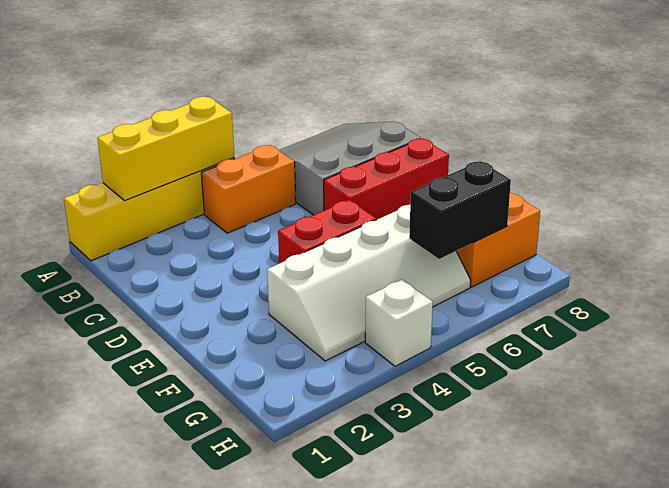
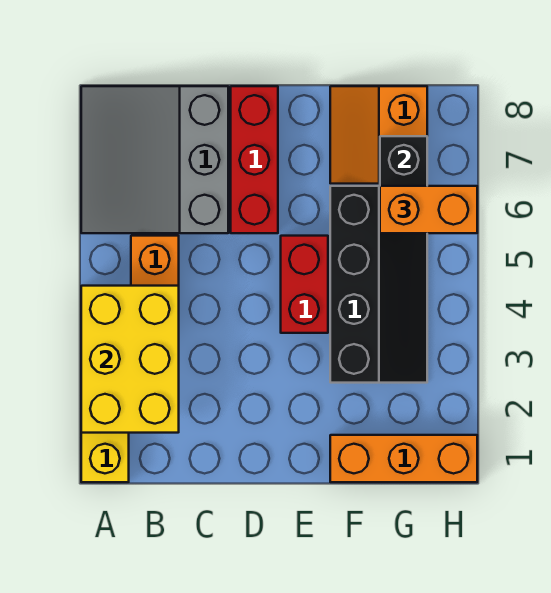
yellow 1x3 brick [97,97,234,201] -> yellow 2x3 brick [81,286,179,433]
none -> orange 1x3 brick [330,435,477,482]
white 2x4 slope [267,205,471,361] -> black 2x4 slope [330,186,427,383]
none -> orange 1x2 brick [380,186,477,233]
white 1x1 brick [365,280,433,366] -> none

